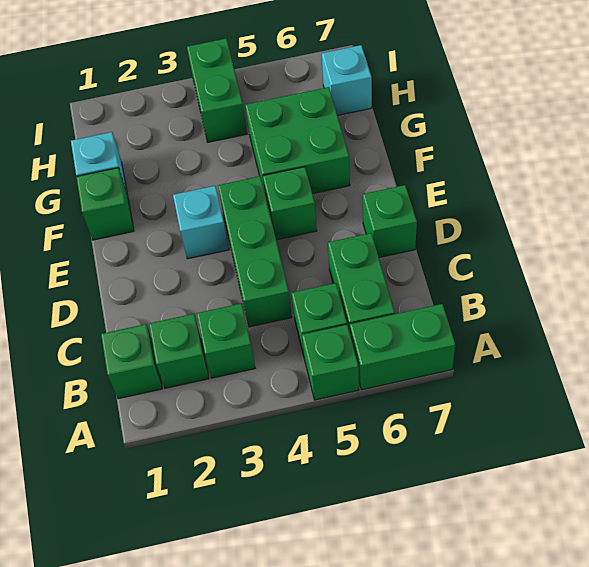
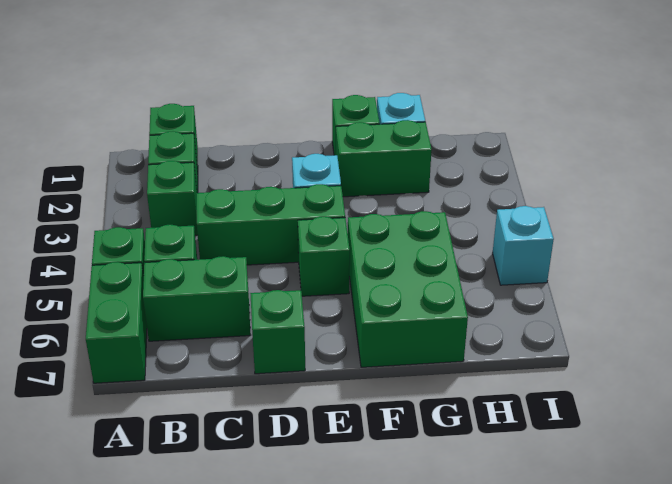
green 2x2 brick [245,87,350,194] -> green 2x3 brick [348,211,468,367]
green 1x2 brick [187,39,247,142] -> green 1x2 brick moved to [336,120,432,197]
cyan 1x1 brick [322,45,372,115] -> cyan 1x1 brick moved to [493,206,554,285]

